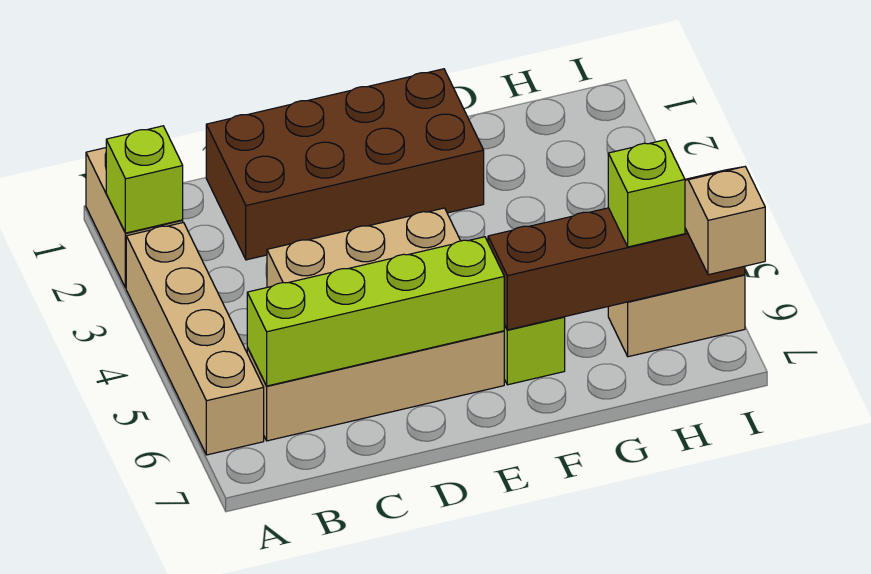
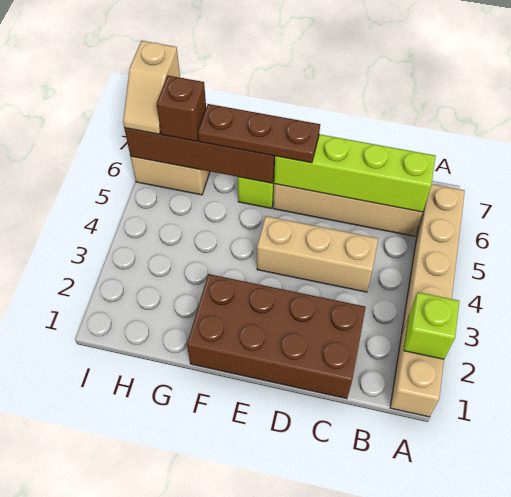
none -> brown 1x3 plate [198,104,320,163]
lime 1x1 brick [608,140,685,247] -> brown 1x1 brick [157,76,206,141]

